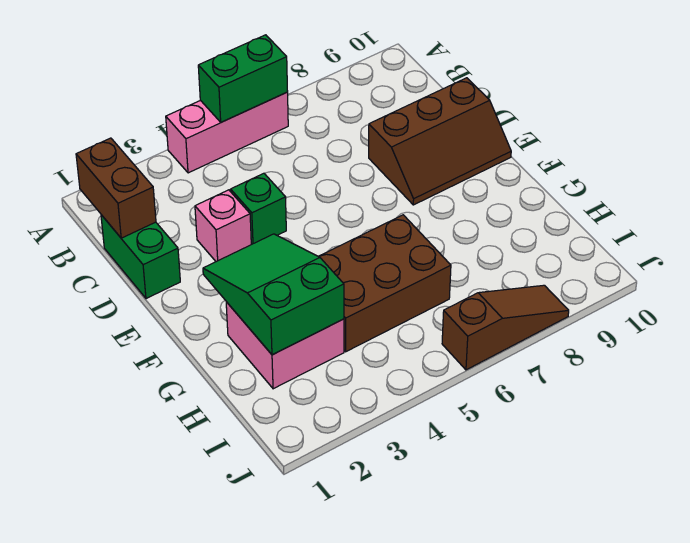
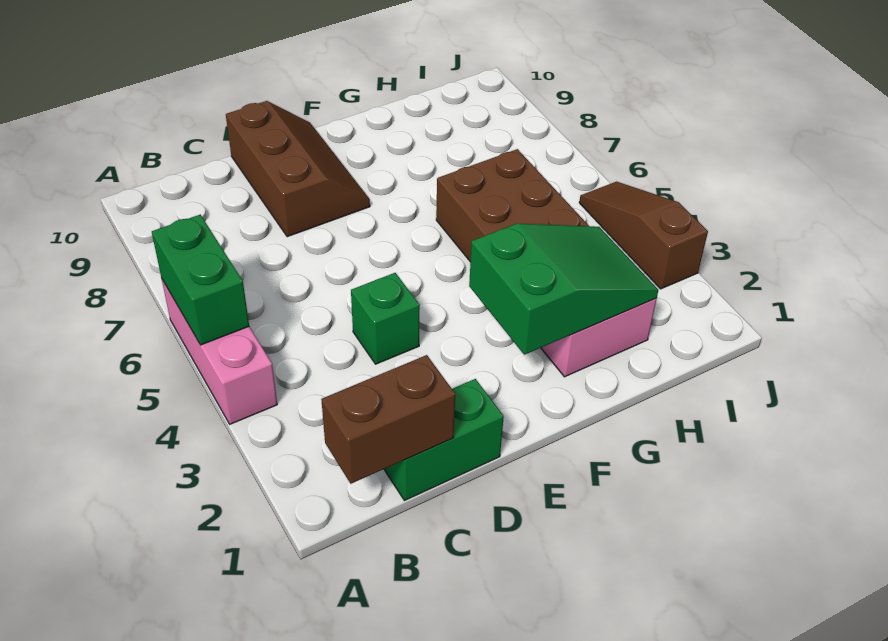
pink 1x1 brick [195,190,251,262] -> none
green 2x3 slope [203,234,344,355] -> green 2x3 slope turned to [469,223,658,355]
brown 1x3 slope [442,285,569,370] -> brown 1x3 slope moved to [579,182,708,289]

